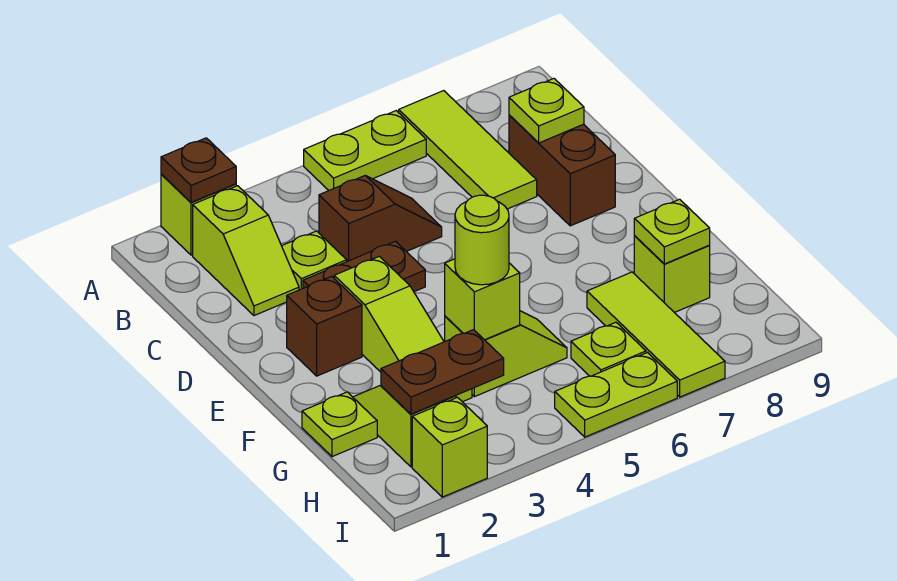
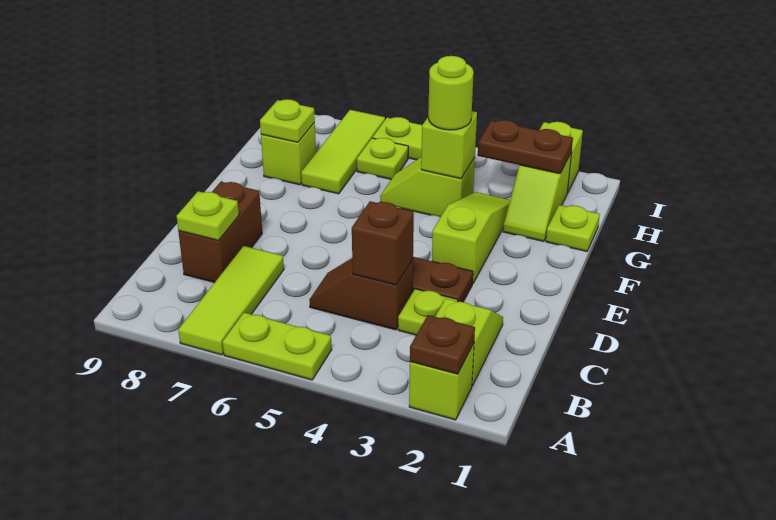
brown 1x1 brick [287,277,362,376] -> brown 1x1 brick moved to [352,201,414,285]

